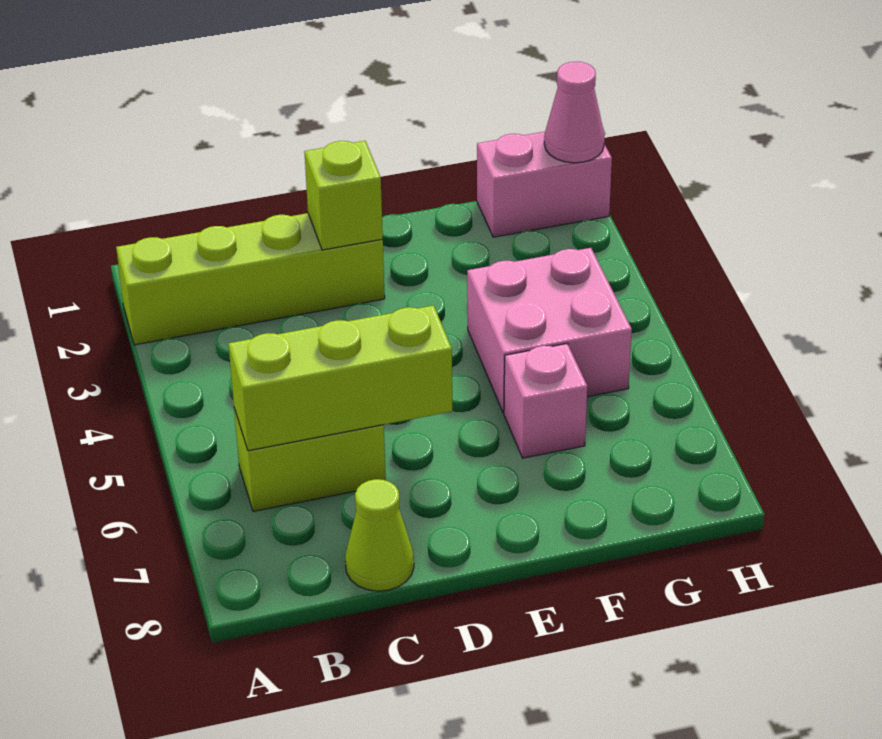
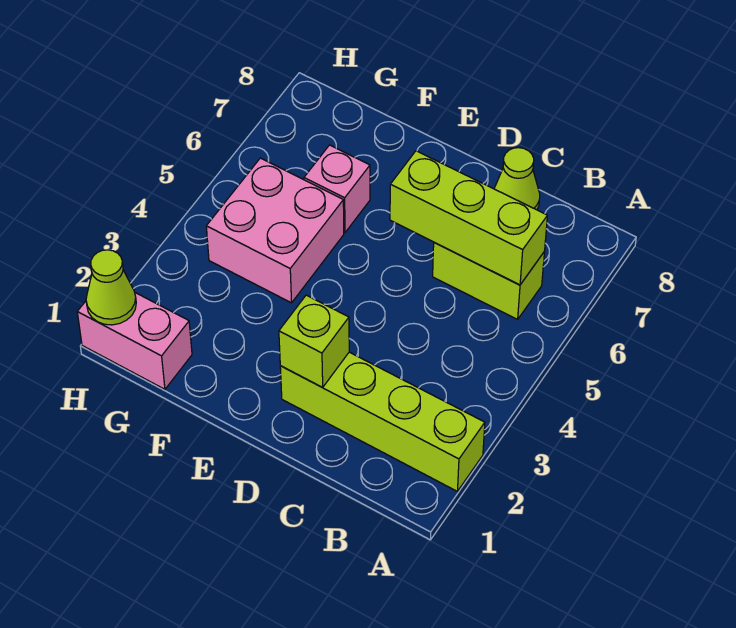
pink 1x1 cone [544,62,604,163] -> lime 1x1 cone [86,250,136,325]

